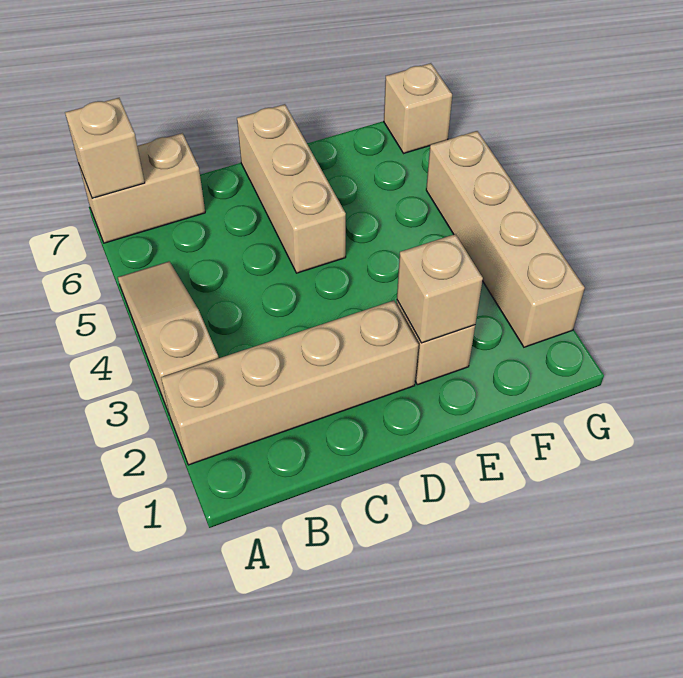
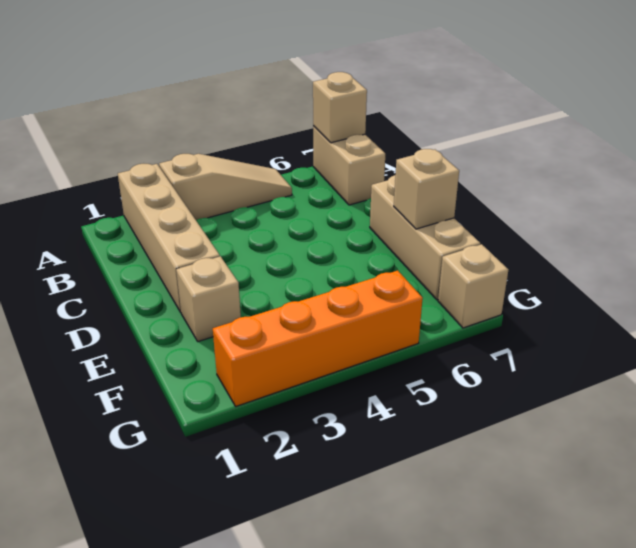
tan 1x3 brick [237,104,346,273] -> tan 1x3 brick turned to [370,175,480,300]
tan 1x1 brick [397,234,483,343] -> tan 1x1 brick moved to [394,149,459,229]
tan 1x4 brick [426,131,585,347] -> orange 1x4 brick [213,271,423,406]

